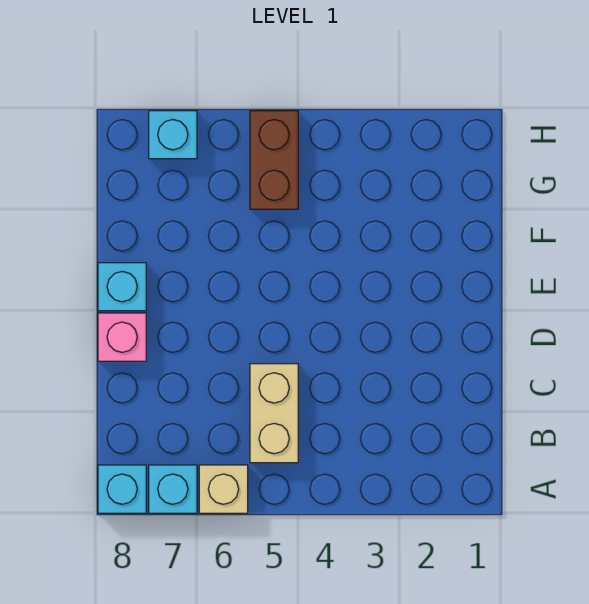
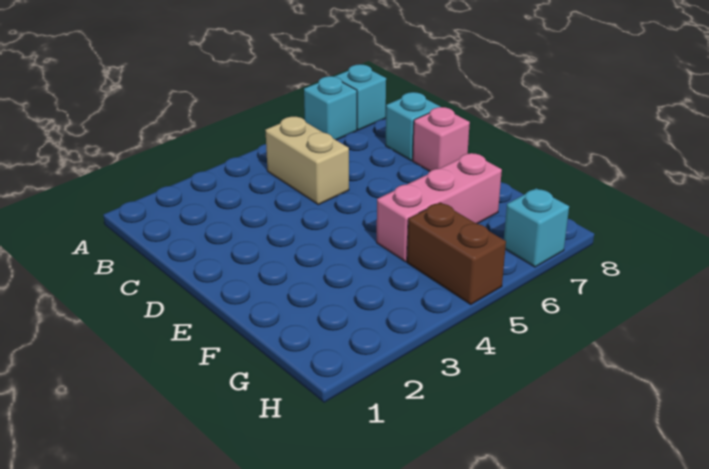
tan 1x1 brick [199,465,248,513] -> none
cyan 1x1 brick [98,263,146,311] -> cyan 1x1 brick moved to [386,92,440,161]
none -> pink 1x3 brick [377,153,502,262]

